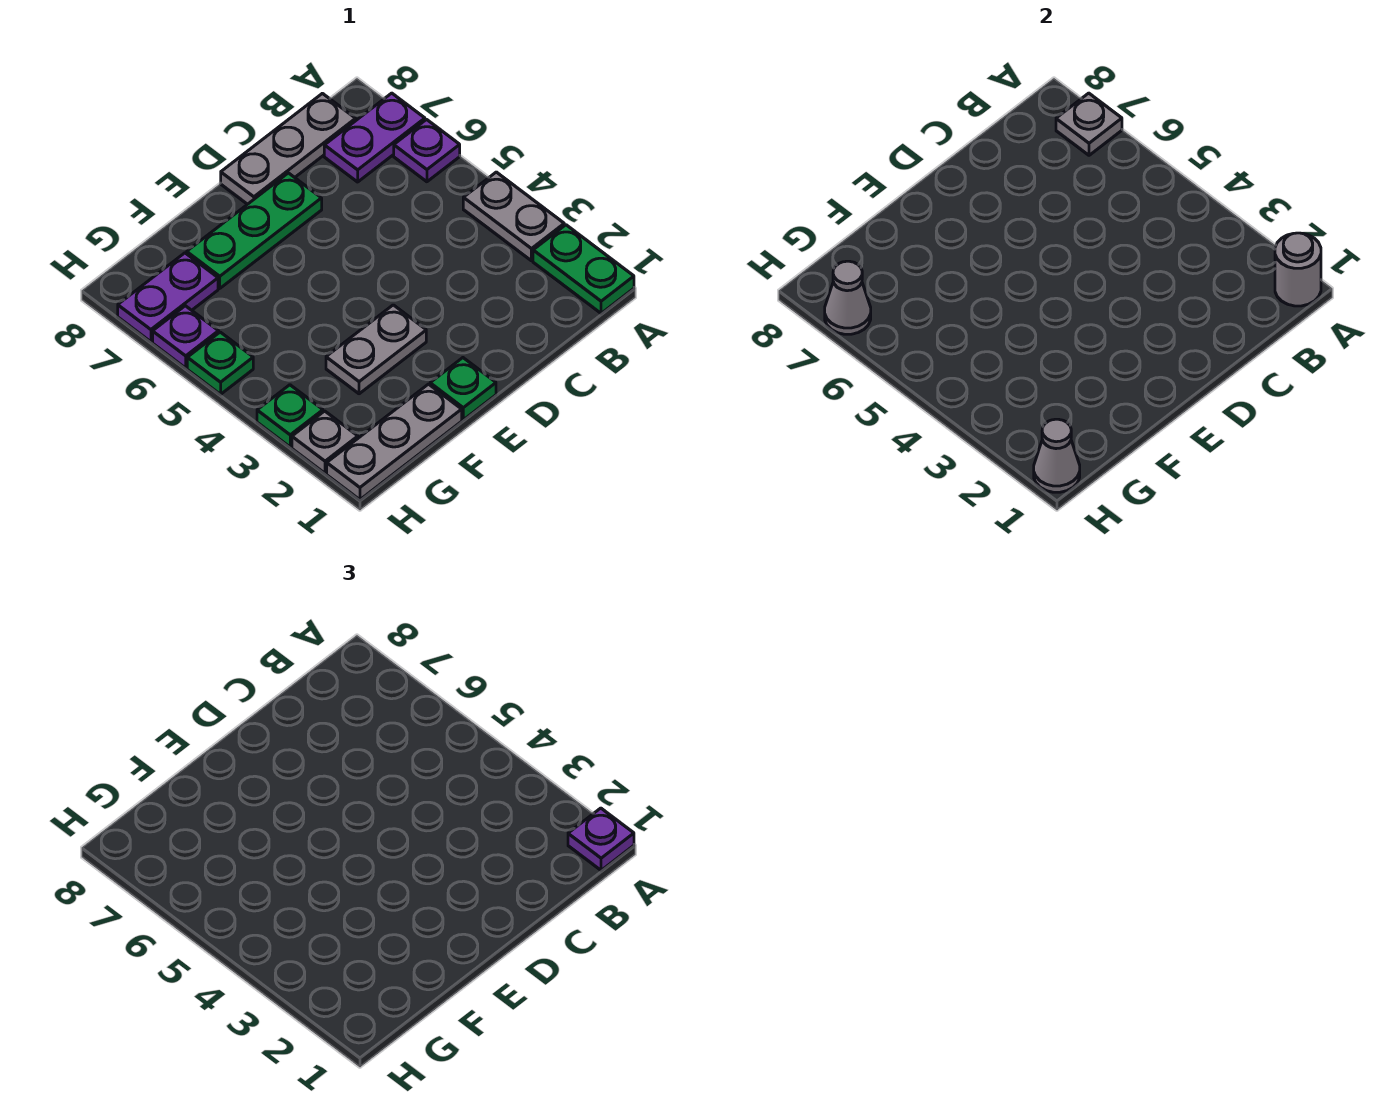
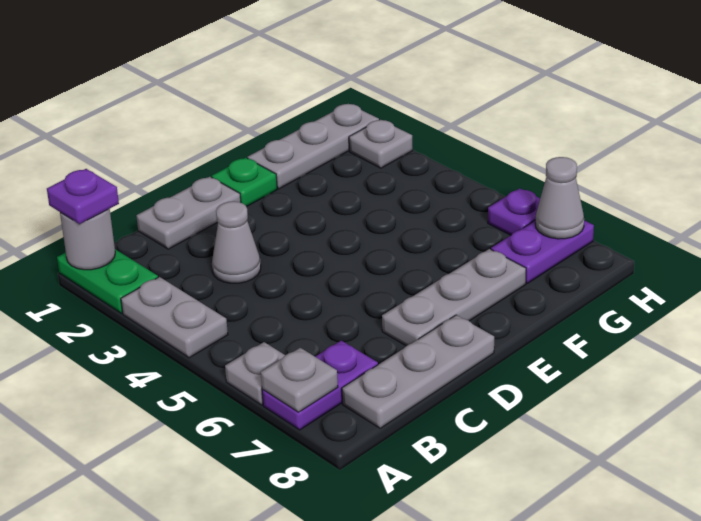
purple 1x1 plate [394,120,460,182] -> grey 1x1 plate [225,342,285,405]
green 1x3 plate [187,173,322,288] -> grey 1x3 plate [382,249,526,346]
grey 1x2 plate [326,305,426,394] -> grey 1x2 plate moved to [136,177,241,249]
grey 1x1 cone [1034,419,1080,492] -> grey 1x1 cone moved to [212,201,261,283]
green 1x1 plate [257,385,323,447] -> none
green 1x1 plate [187,332,253,394] -> none

